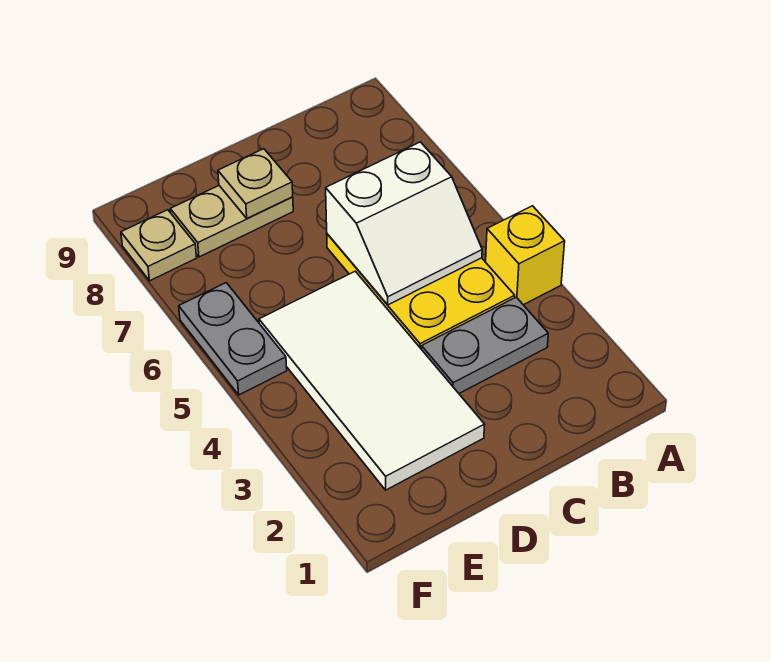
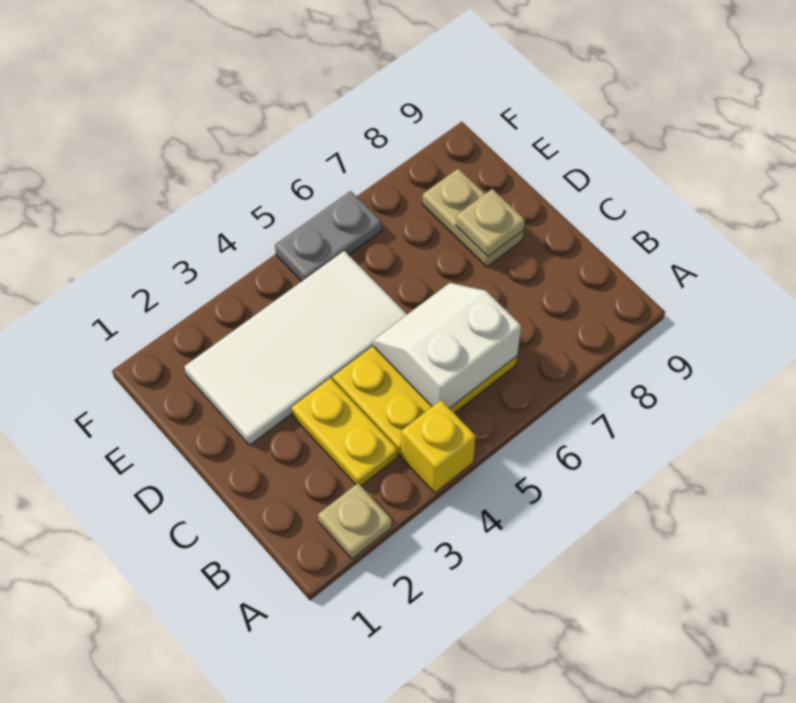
grey 1x2 plate [422,297,548,393] -> yellow 1x2 plate [292,378,398,486]
white 2x2 slope [326,142,482,305] -> white 2x2 slope turned to [373,283,521,408]
tan 1x1 plate [121,210,197,281] -> tan 1x1 plate moved to [318,483,392,559]

